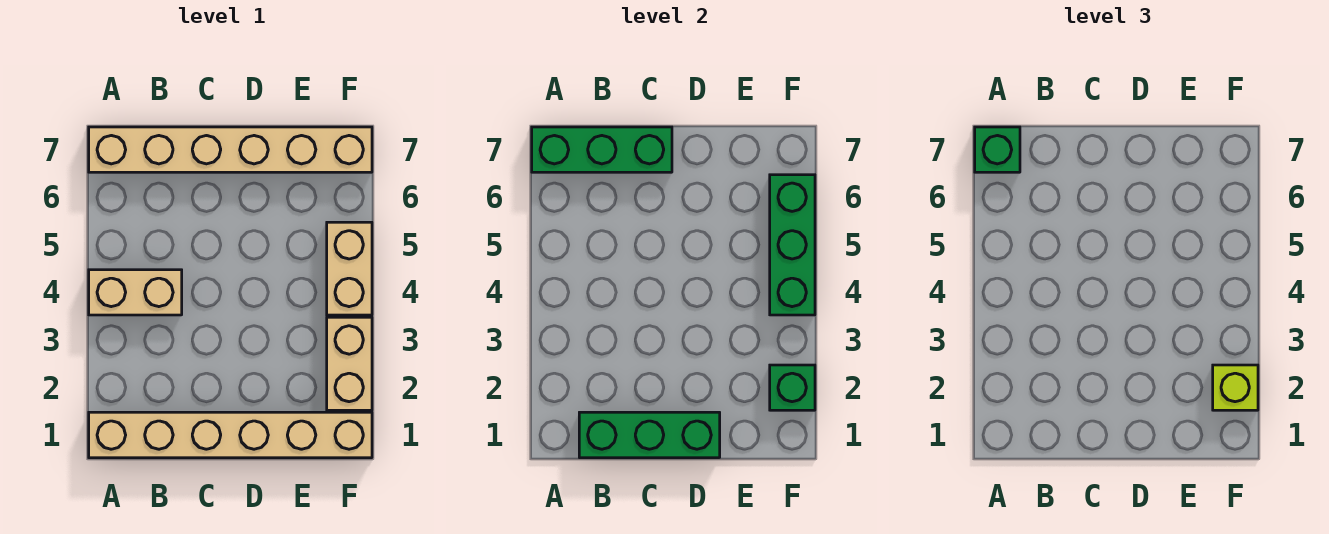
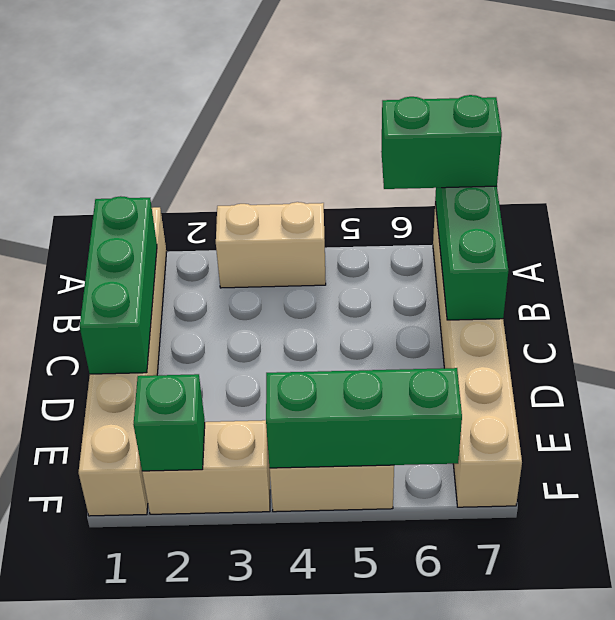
tan 1x2 brick [89,270,182,315] -> tan 1x2 brick turned to [216,202,326,288]
green 1x1 brick [975,127,1020,172] -> green 1x2 brick [381,95,502,189]
lime 1x1 brick [1213,365,1258,410] -> none

